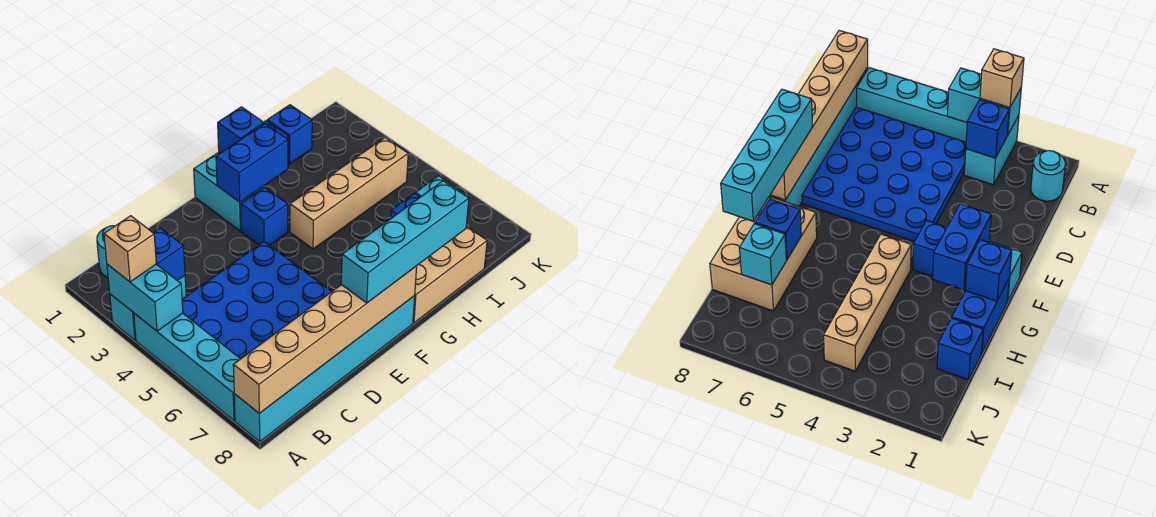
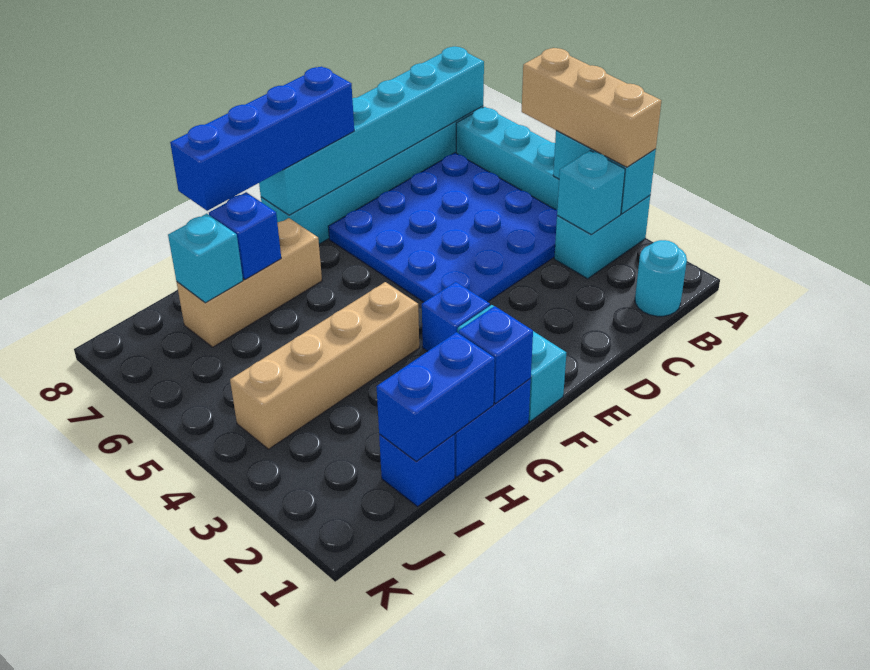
tan 1x1 brick [104,216,156,282] -> tan 1x3 brick [522,48,661,167]
tan 1x6 brick [233,266,417,413] -> cyan 1x6 brick [259,47,484,215]
blue 1x1 brick [153,228,185,281] -> cyan 1x1 brick [557,151,625,234]
cyan 1x4 brick [341,181,469,303] -> blue 1x4 brick [170,67,354,211]
blue 1x2 brick [216,124,288,202] -> blue 1x2 brick moved to [376,332,495,462]
tan 2x3 brick [413,226,487,323] -> tan 1x3 brick [177,218,322,347]

